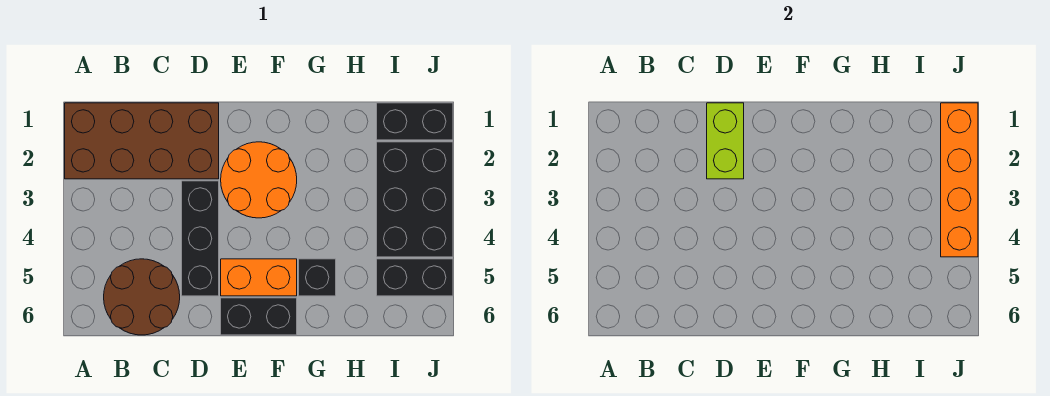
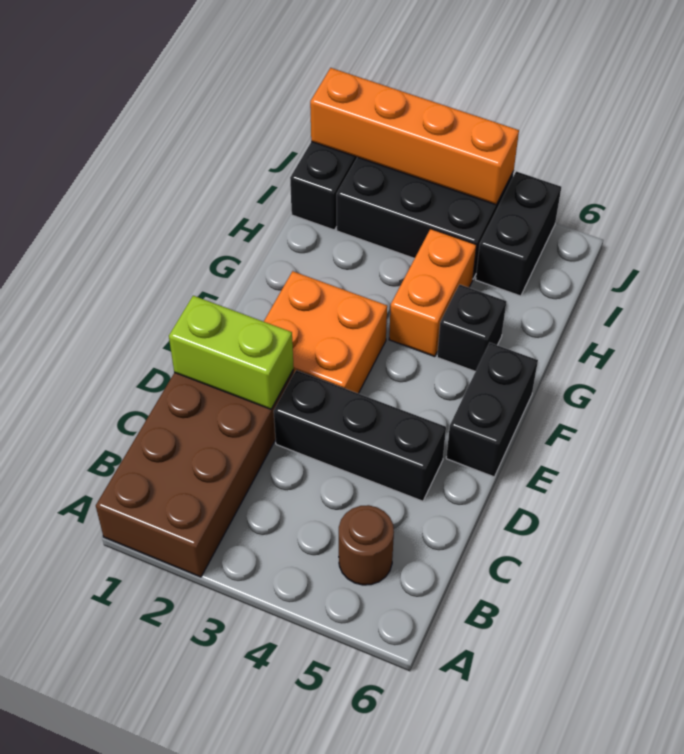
brown 2x2 round brick [104,259,180,335] -> brown 1x1 round brick [339,505,394,585]
orange 2x2 round brick [221,142,297,218] -> orange 2x2 brick [264,271,387,393]
orange 1x2 brick [221,259,297,296] -> orange 1x2 brick moved to [389,229,476,357]

